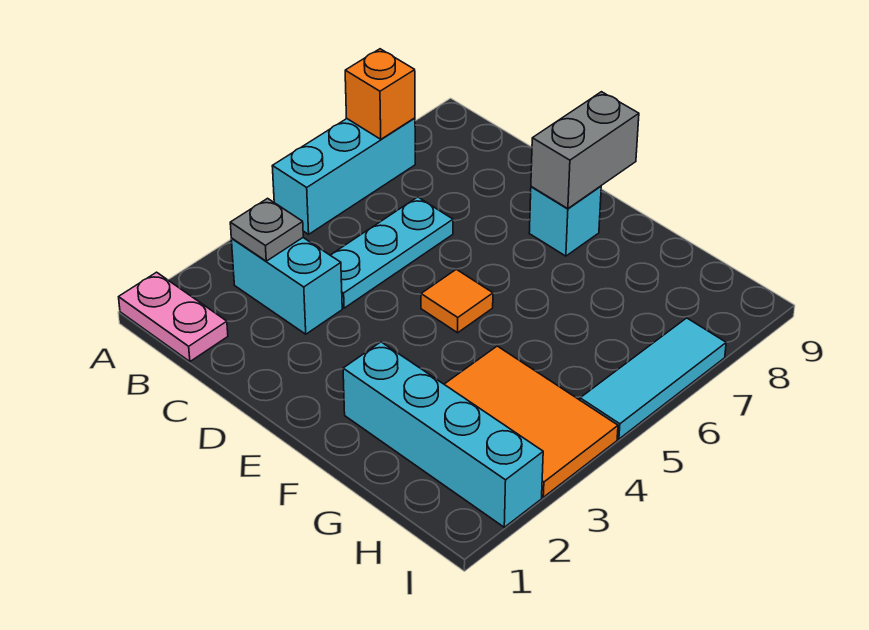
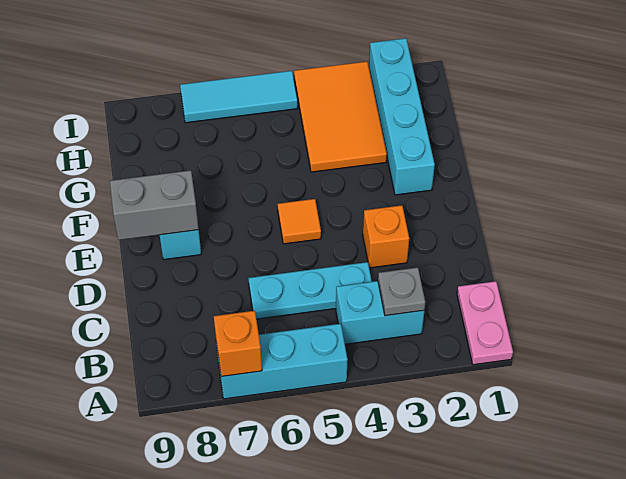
cyan 1x2 brick [231,238,342,334] -> cyan 1x2 brick turned to [336,281,424,344]
none -> orange 1x1 brick [363,205,409,268]

